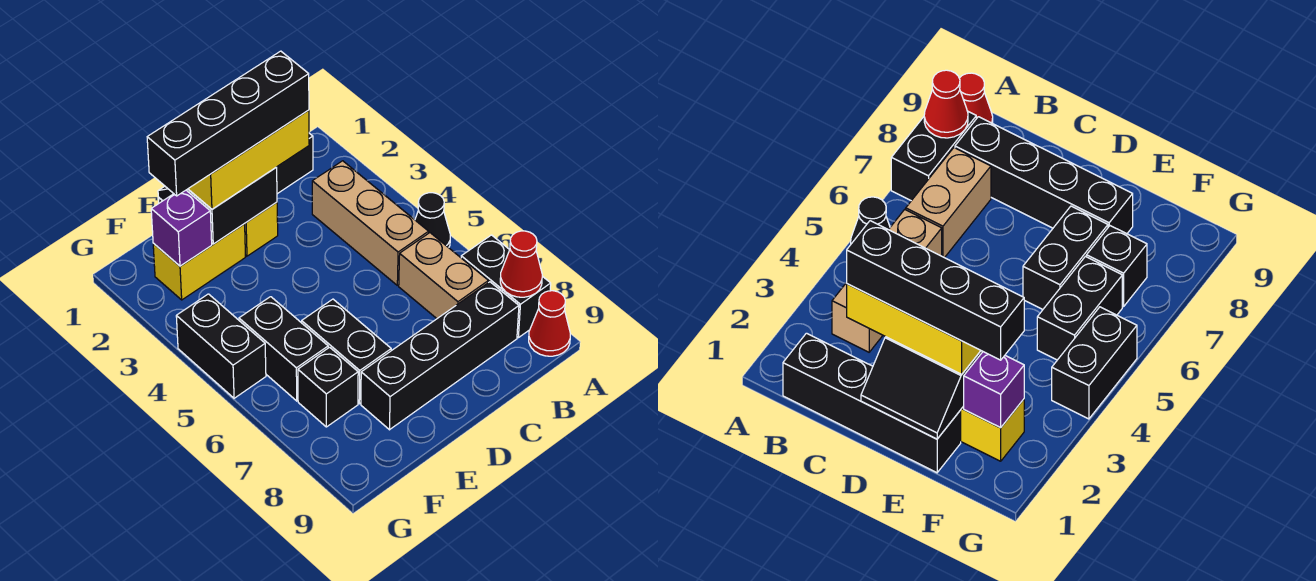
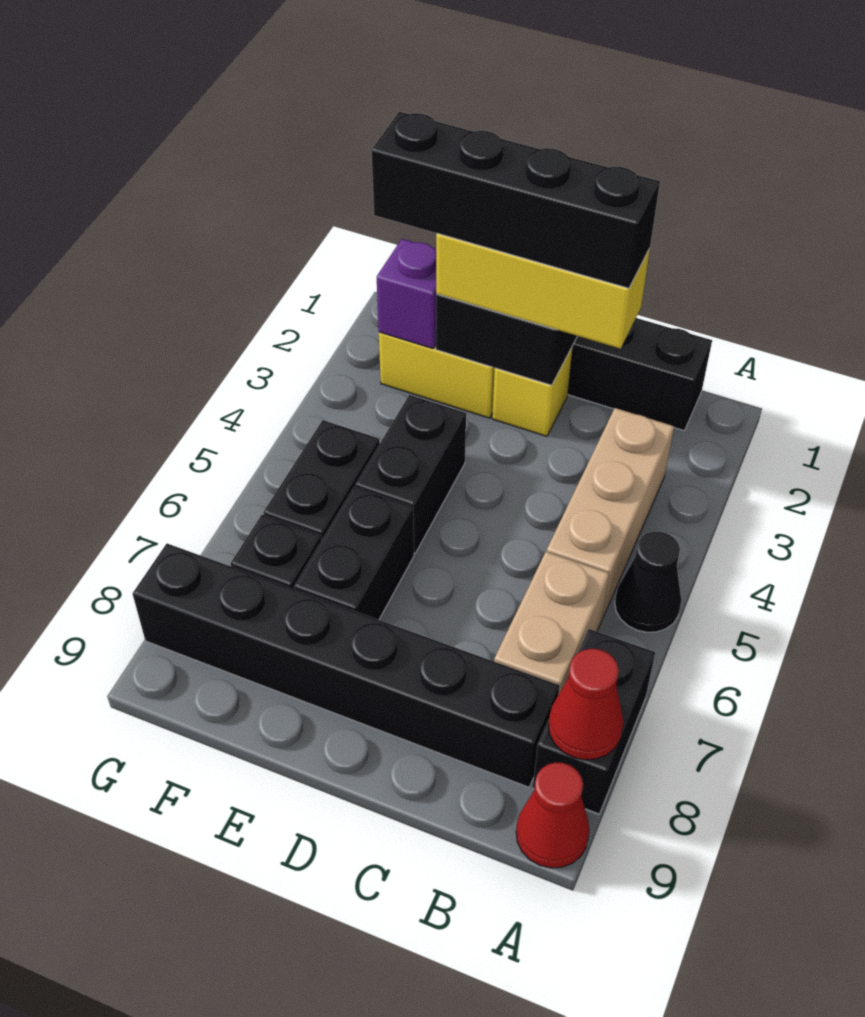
black 1x4 brick [361,282,519,430] -> black 1x6 brick [133,544,560,787]
black 1x2 brick [176,294,266,398] -> black 1x2 brick moved to [355,395,466,553]

